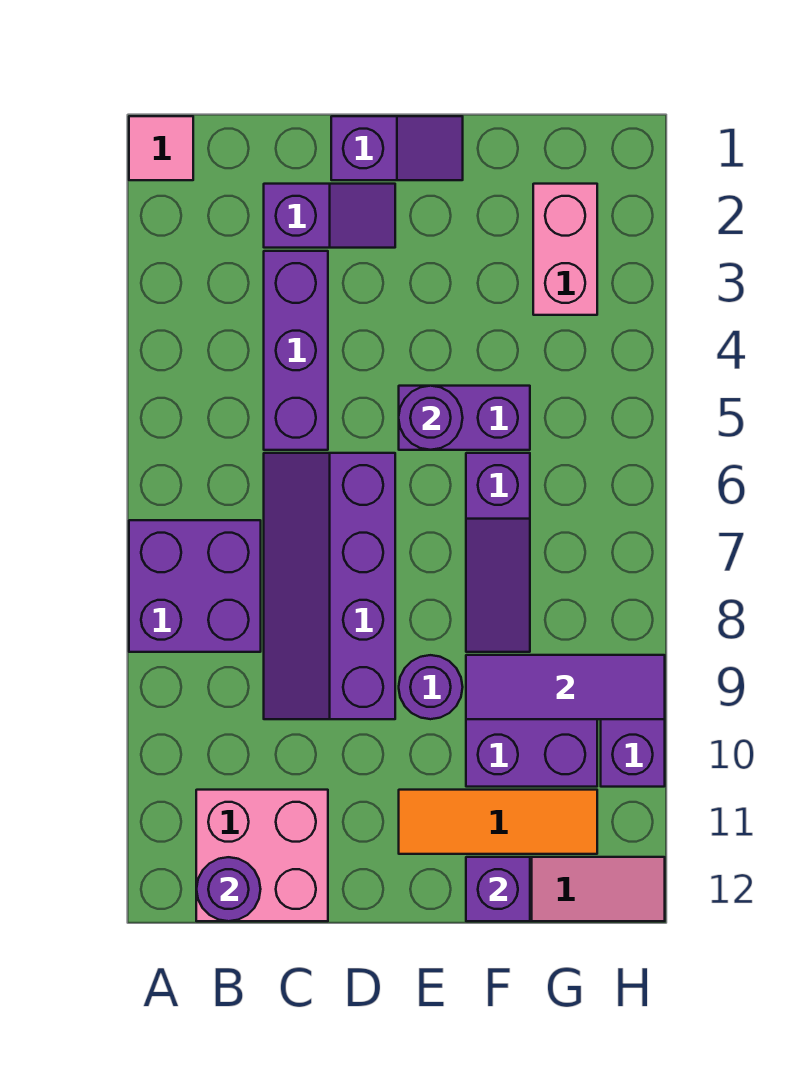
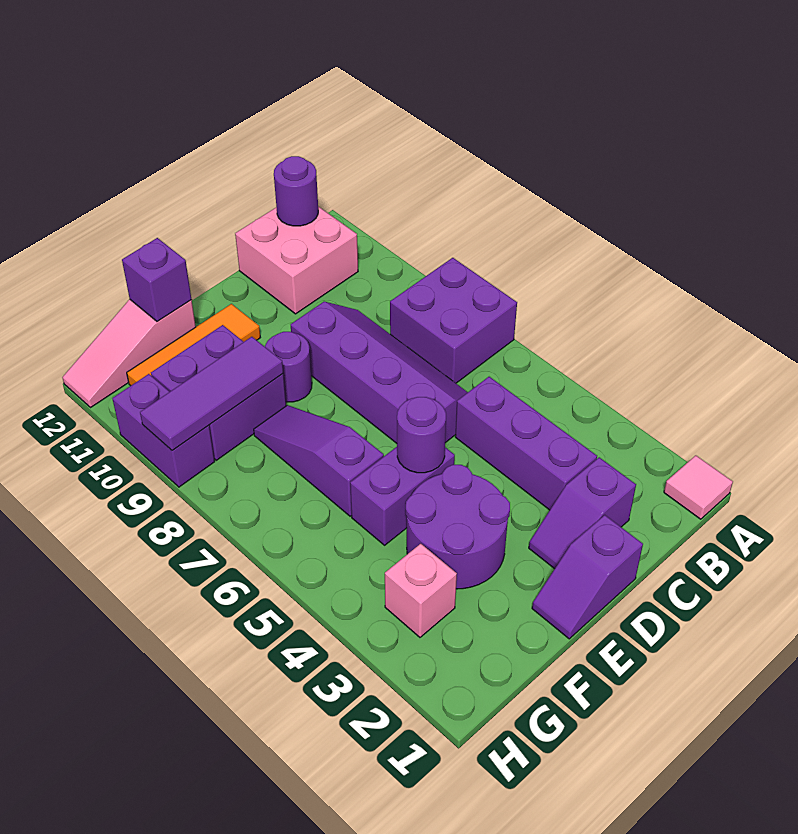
none -> purple 2x2 round brick [406,465,510,589]
pink 1x2 brick [533,184,597,315] -> pink 1x1 brick [385,544,457,637]

